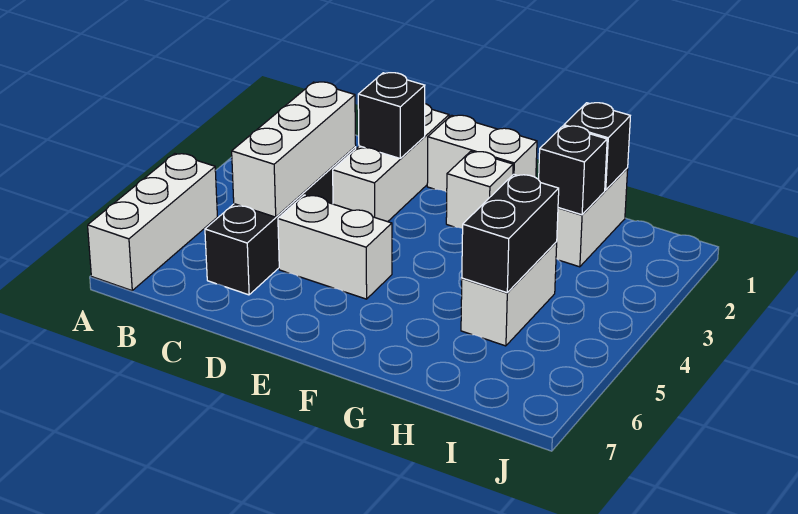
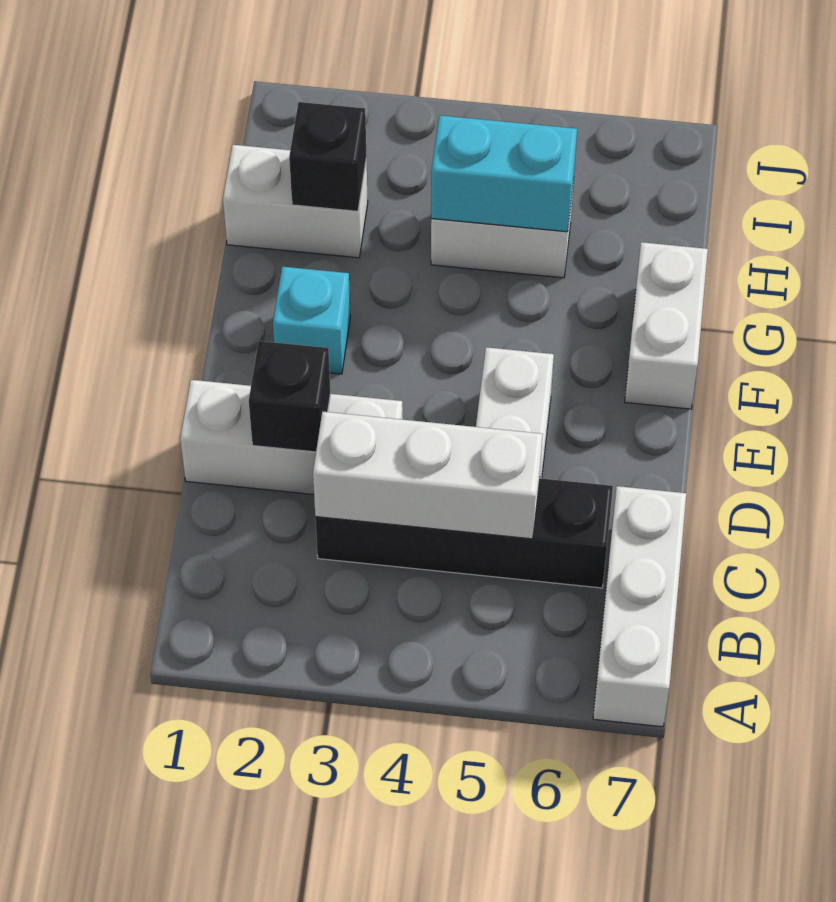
white 1x3 brick [88,154,217,291] -> white 1x3 brick turned to [593,486,686,727]
white 1x2 brick [427,115,537,192] -> white 1x2 brick moved to [625,242,708,409]
white 1x1 brick [446,151,513,228] -> cyan 1x1 brick [273,267,350,374]
black 1x1 brick [564,103,630,190] -> none
black 1x2 brick [462,174,559,293] -> cyan 1x2 brick [431,115,577,232]

